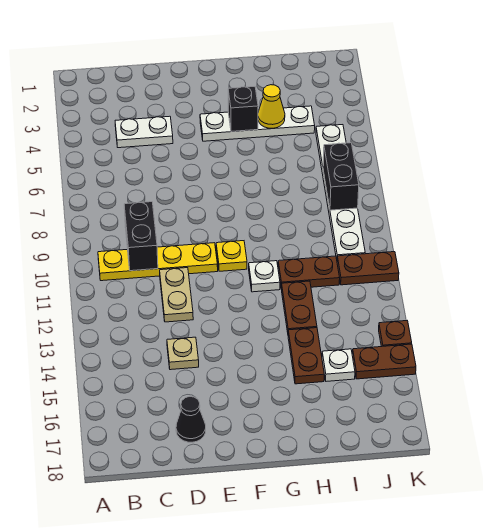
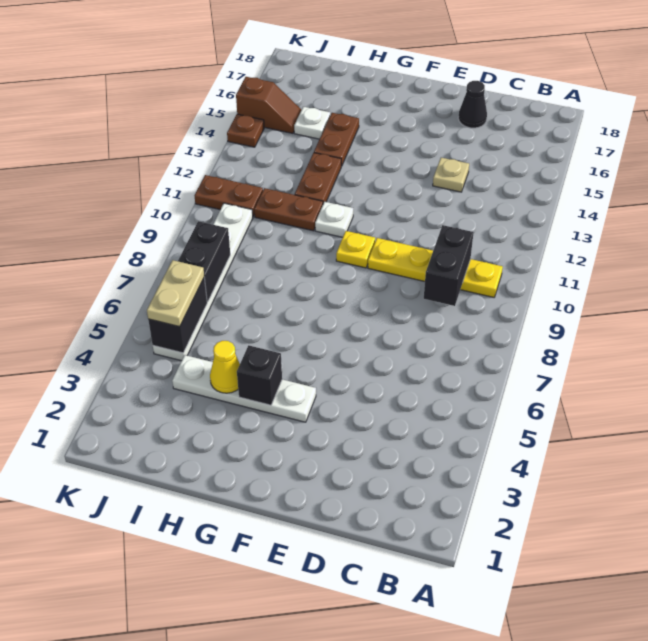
white 1x2 plate [115,116,173,148] -> none
tan 1x2 plate [160,268,193,322] -> tan 1x2 plate moved to [147,260,204,327]
none -> black 1x2 brick [148,277,207,353]
brown 1x2 plate [352,344,416,379] -> brown 1x2 slope [236,77,301,133]

